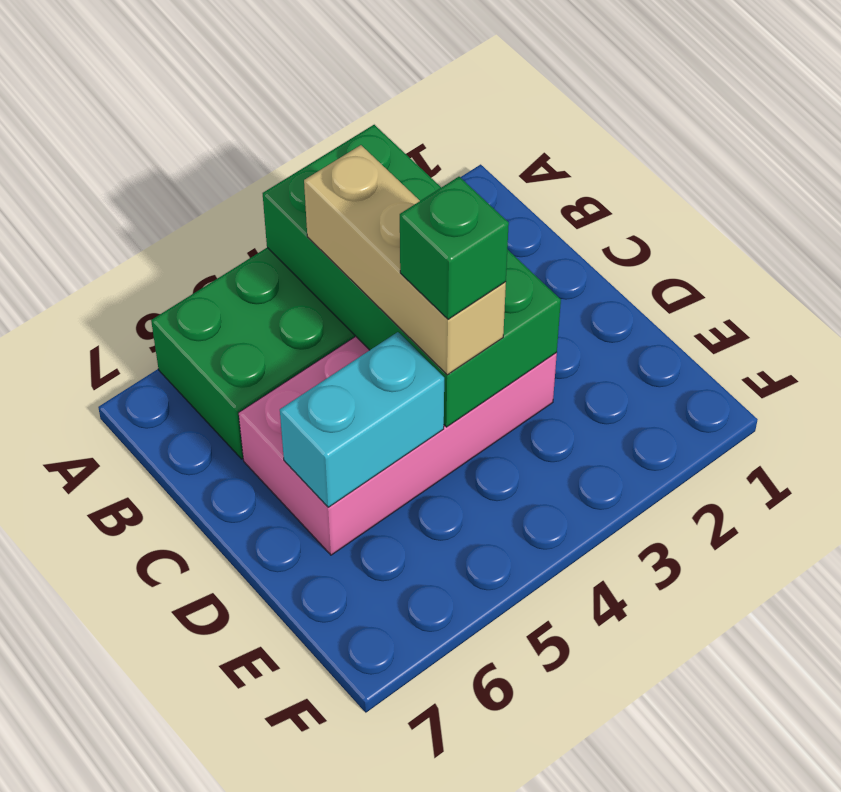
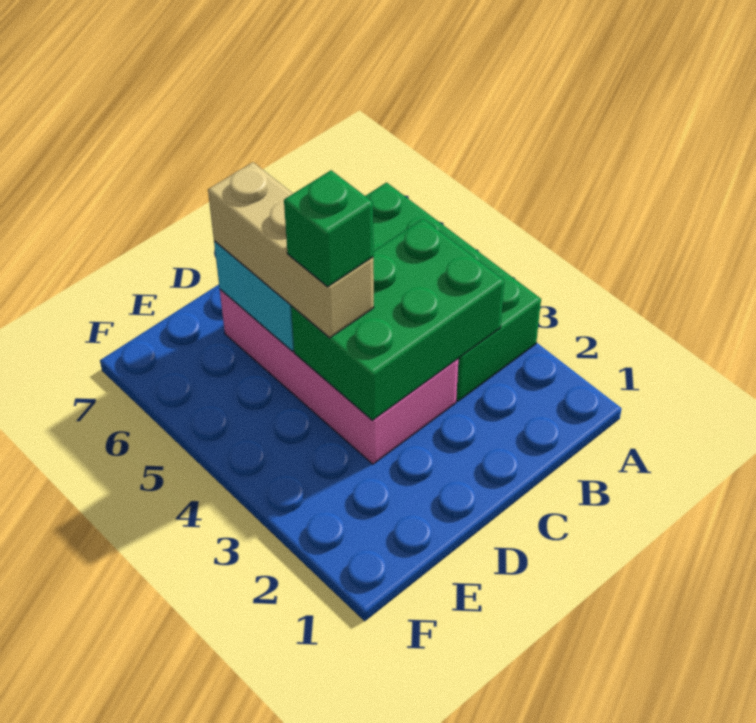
green 2x4 brick [263,125,561,427] -> green 2x3 brick [291,219,504,421]
tan 1x3 brick [304,145,506,375] -> tan 1x3 brick turned to [208,162,374,338]

